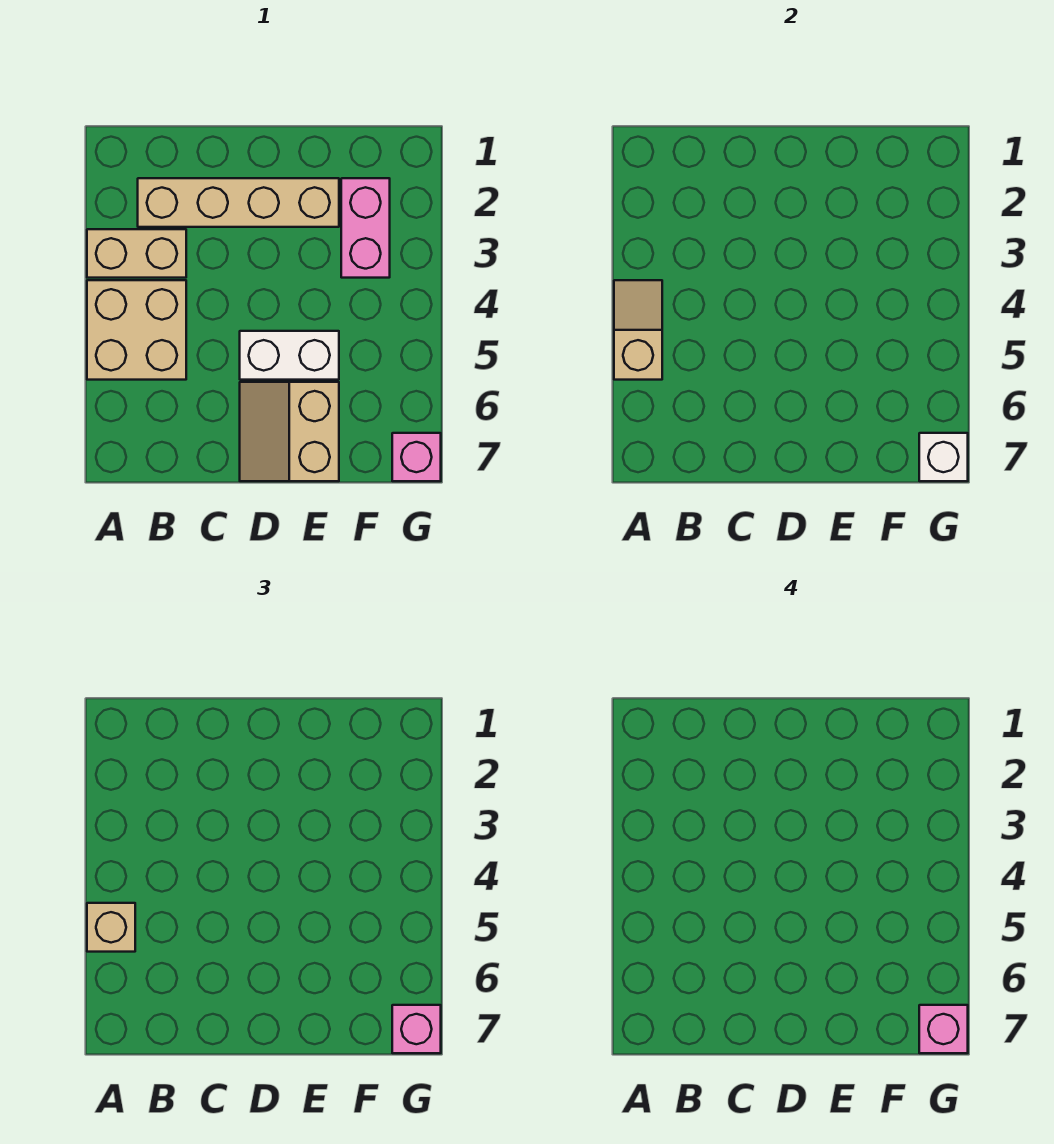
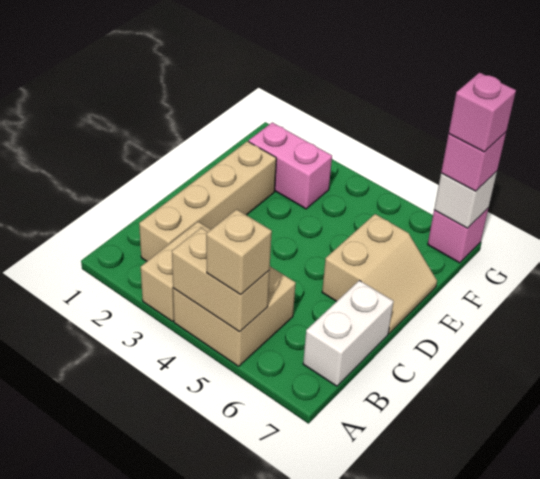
tan 1x2 slope [614,280,662,380] -> tan 1x2 brick [172,228,269,332]
white 1x2 brick [240,331,339,380] -> white 1x2 brick moved to [303,280,394,386]
tan 2x2 slope [240,382,339,481] -> tan 2x2 slope turned to [322,214,437,334]

